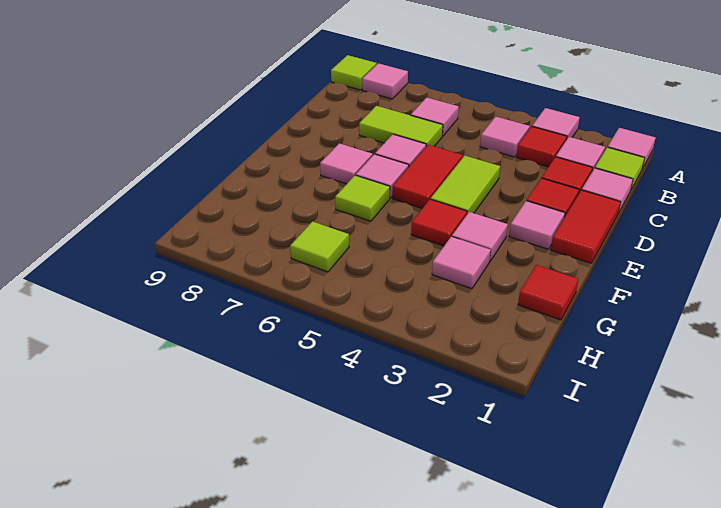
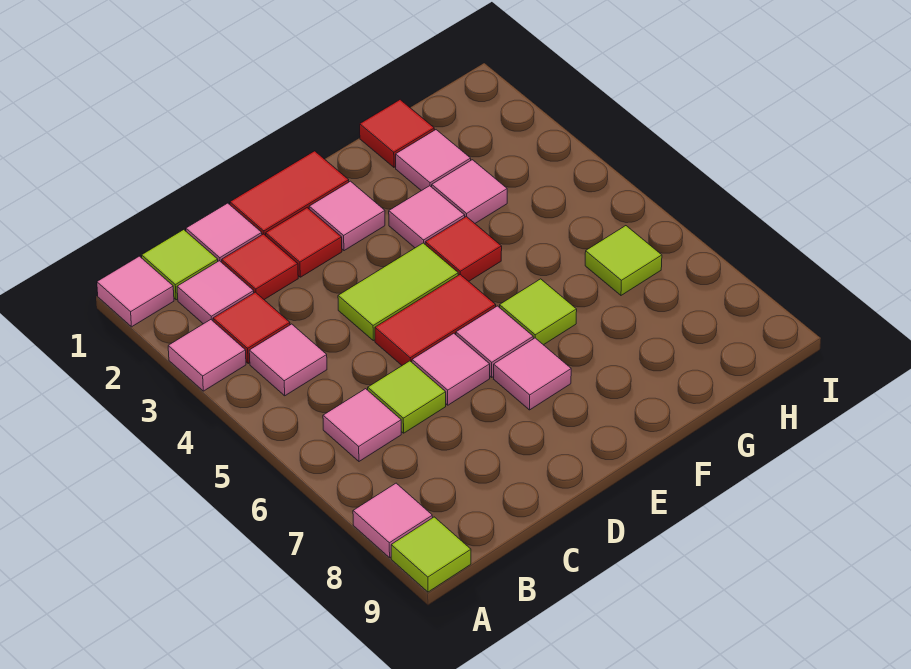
lime 1x2 tile [359,106,443,146] -> lime 1x1 tile [368,361,446,433]
none -> pink 1x1 tile [396,130,471,191]

